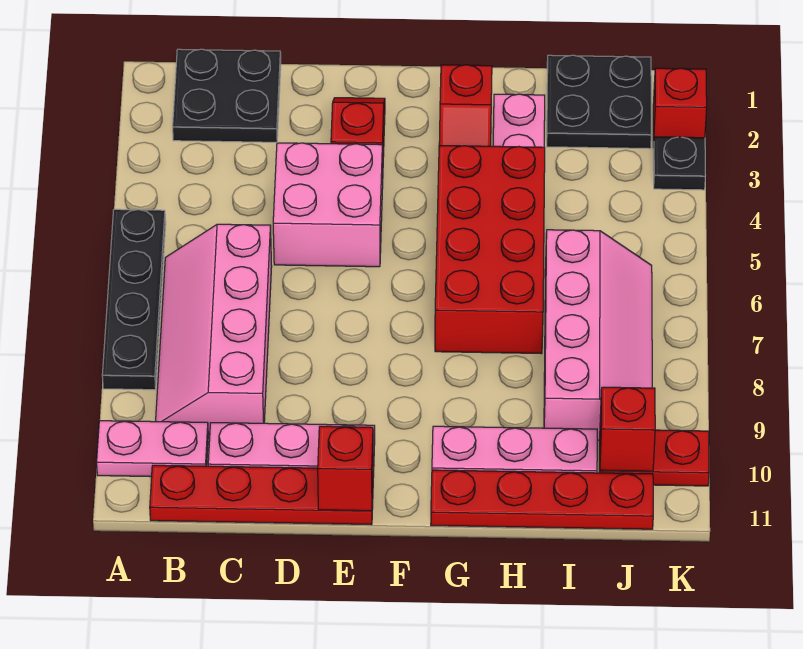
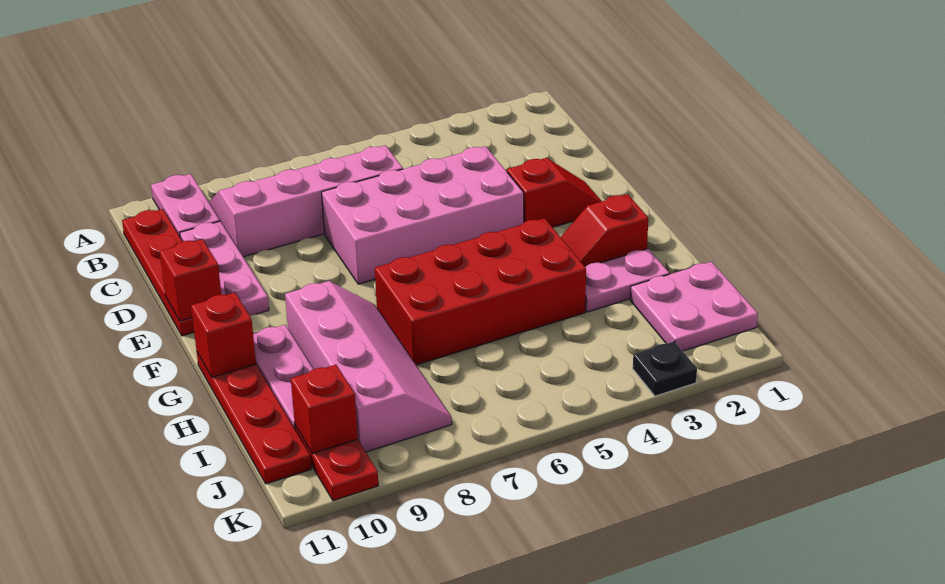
black 1x4 plate [102,209,166,390] -> none
black 2x2 plate [173,49,281,142] -> none
pink 2x2 brick [273,143,383,267] -> pink 2x4 brick [322,146,524,284]
black 2x2 plate [547,55,651,149] -> pink 2x2 plate [630,262,758,351]
pink 2x4 slope [544,230,652,440] -> pink 2x4 slope turned to [285,281,452,452]
red 1x1 brick [653,68,707,148] -> red 1x1 brick moved to [191,293,256,377]

